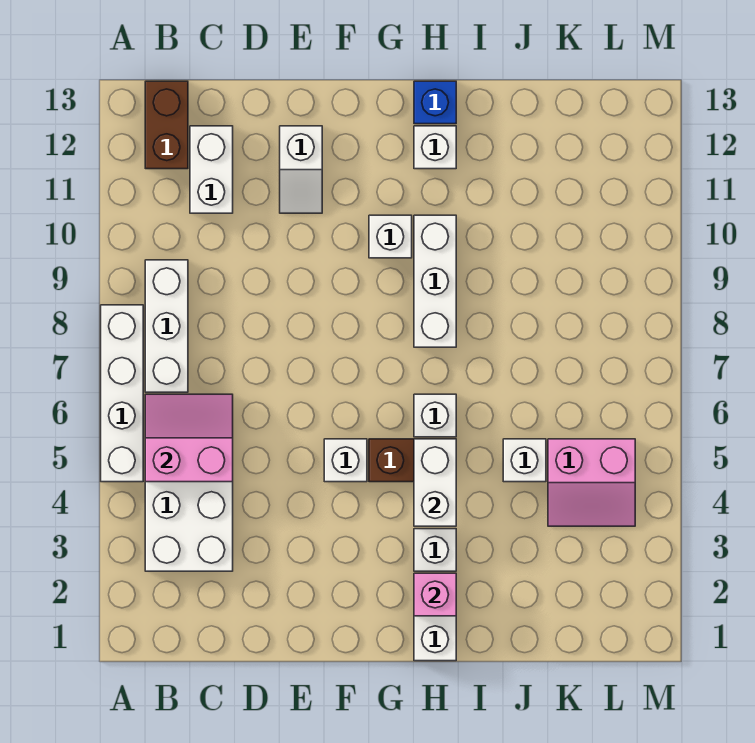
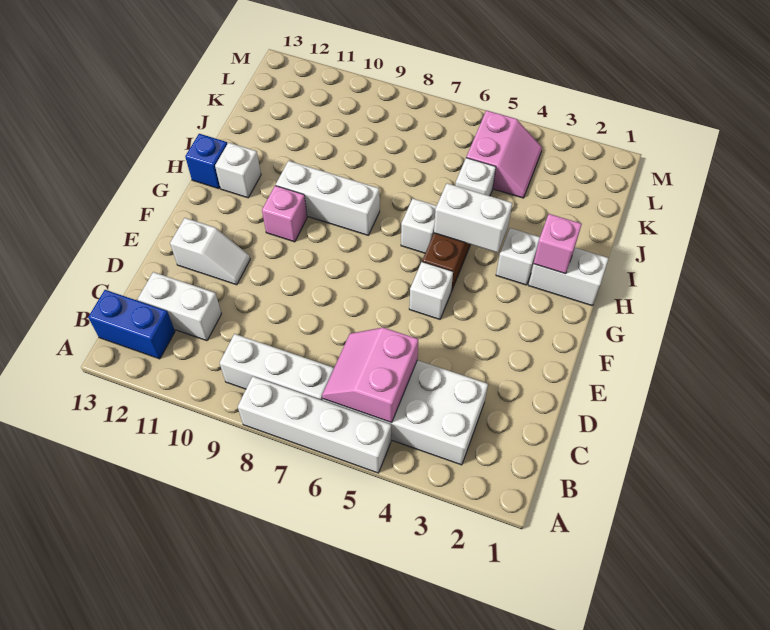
brown 1x2 brick [145,81,188,169] -> blue 1x2 brick [88,290,175,359]
white 1x1 brick [369,215,412,258] -> pink 1x1 brick [262,186,307,242]

